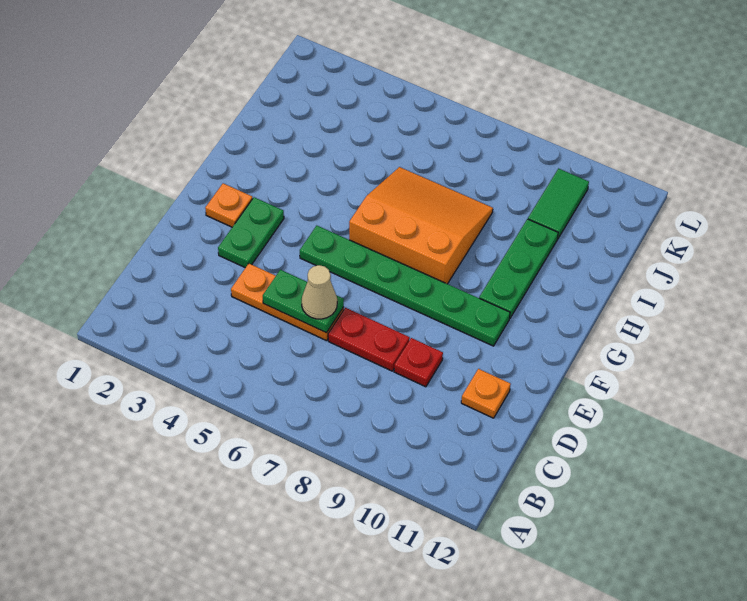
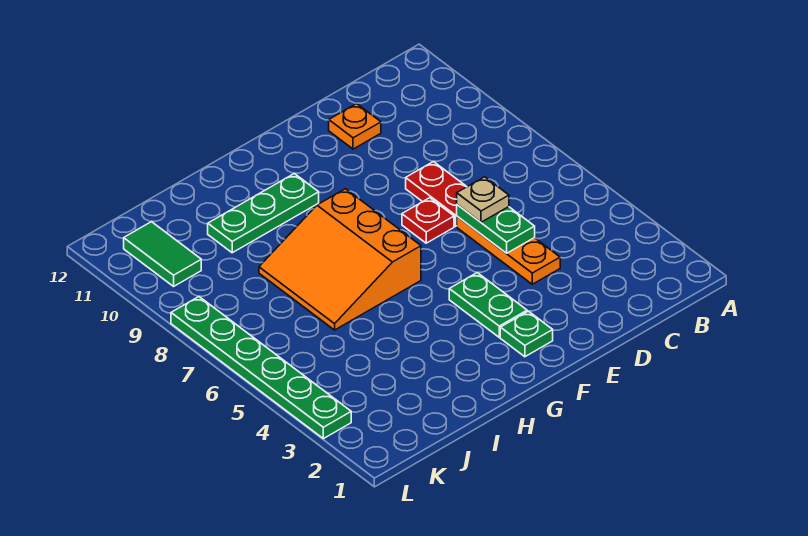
tan 1x1 cone [302,265,337,319] -> tan 1x1 plate [457,177,509,222]
red 1x1 plate [394,338,443,387] -> red 1x1 plate moved to [402,198,454,243]
green 1x2 plate [218,197,284,268] -> green 1x2 plate turned to [449,273,527,337]
orange 1x1 plate [205,183,253,227] -> green 1x1 plate [500,311,553,357]
green 1x6 plate [300,226,510,346] -> green 1x6 plate moved to [171,297,351,439]
green 1x2 tile [528,169,589,239] -> green 1x2 tile turned to [124,222,201,286]

